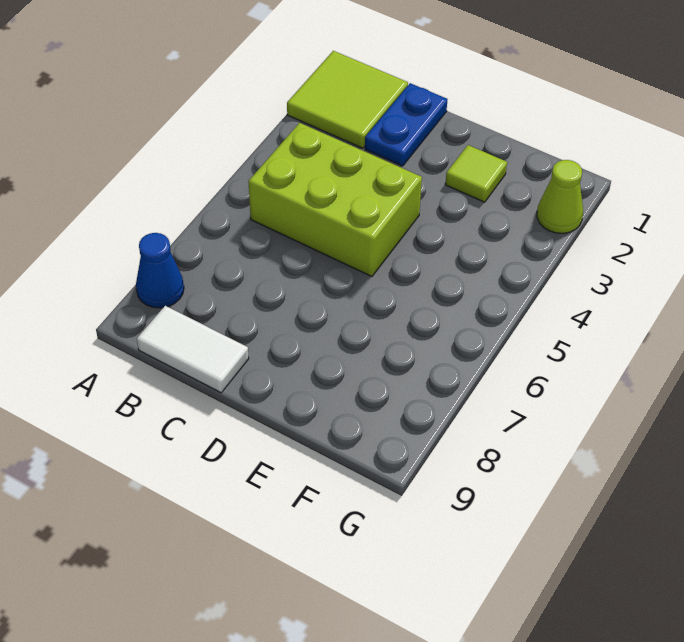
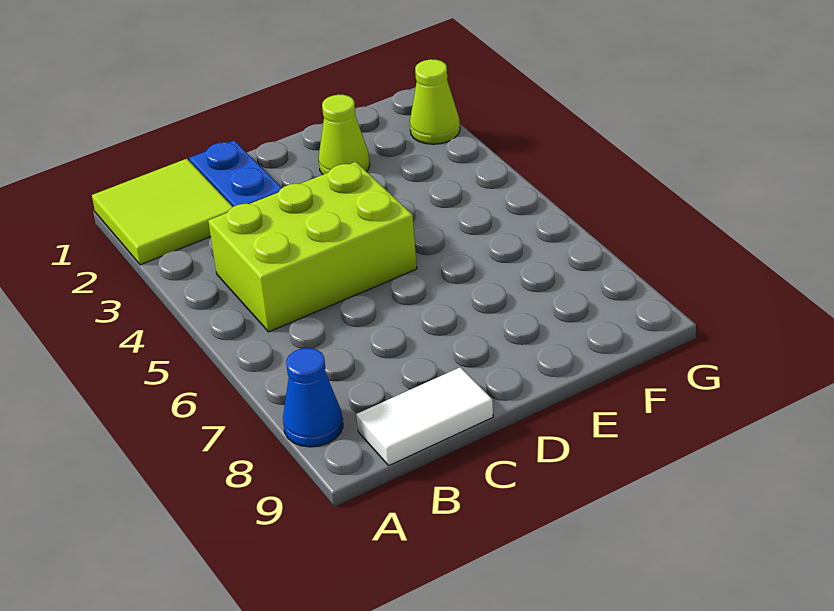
lime 1x1 tile [445,145,507,202] -> lime 1x1 cone [319,95,370,175]

